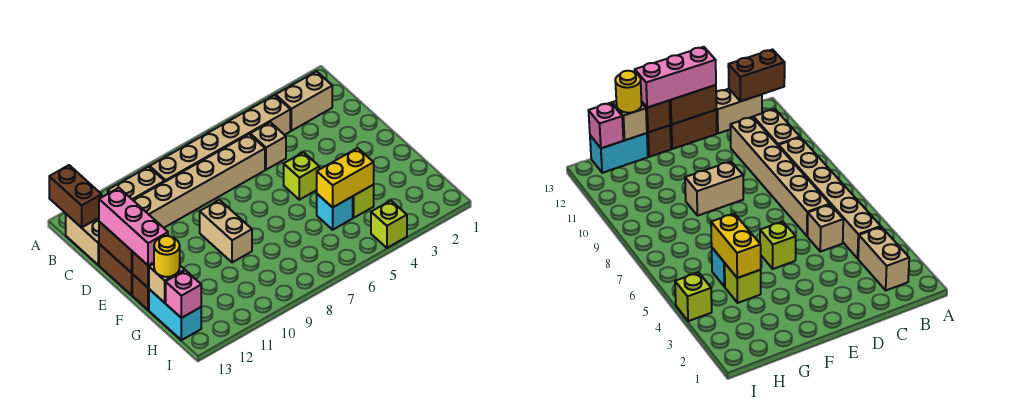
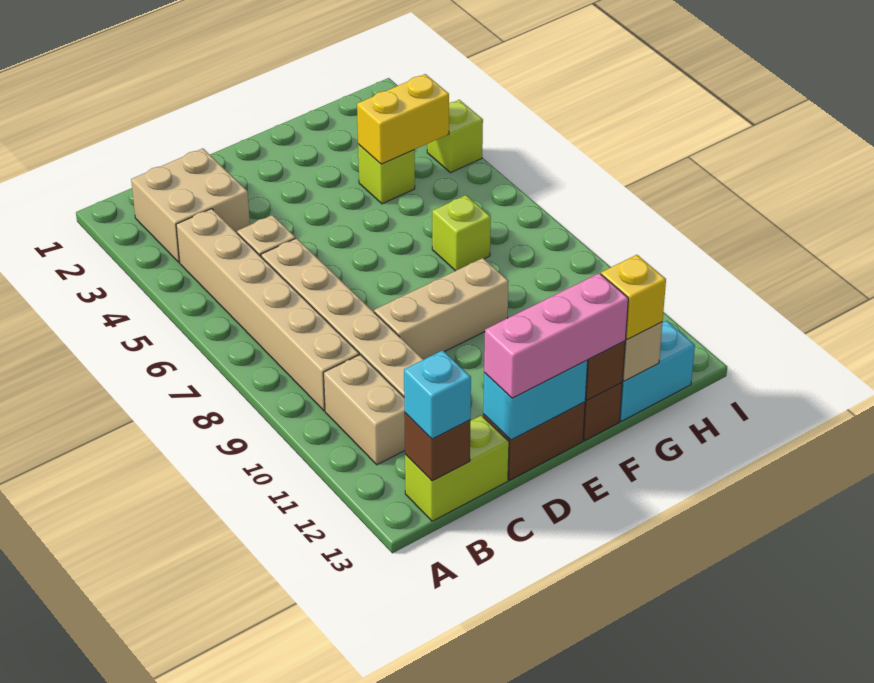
brown 1x2 brick [49,165,102,228] -> brown 1x1 brick [404,413,470,481]
tan 1x2 brick [276,71,332,131] -> tan 2x2 brick [131,149,250,262]
tan 1x2 brick [66,214,99,265] -> lime 1x2 brick [405,415,509,521]
brown 1x2 brick [99,222,132,273] -> cyan 1x2 brick [483,360,588,440]
lime 1x1 brick [284,152,319,200] -> lime 1x1 brick moved to [432,195,491,271]
tan 1x2 brick [200,200,252,262] -> tan 1x3 brick [374,258,509,360]
yellow 1x2 brick [317,148,374,207] -> yellow 1x2 brick turned to [357,74,449,164]
cyan 1x1 brick [317,194,353,230] -> cyan 1x1 brick moved to [404,350,471,439]
yellow 1x1 round brick [154,236,180,277] -> yellow 1x1 brick [601,255,666,339]
pink 1x1 brick [166,270,201,318] -> none

